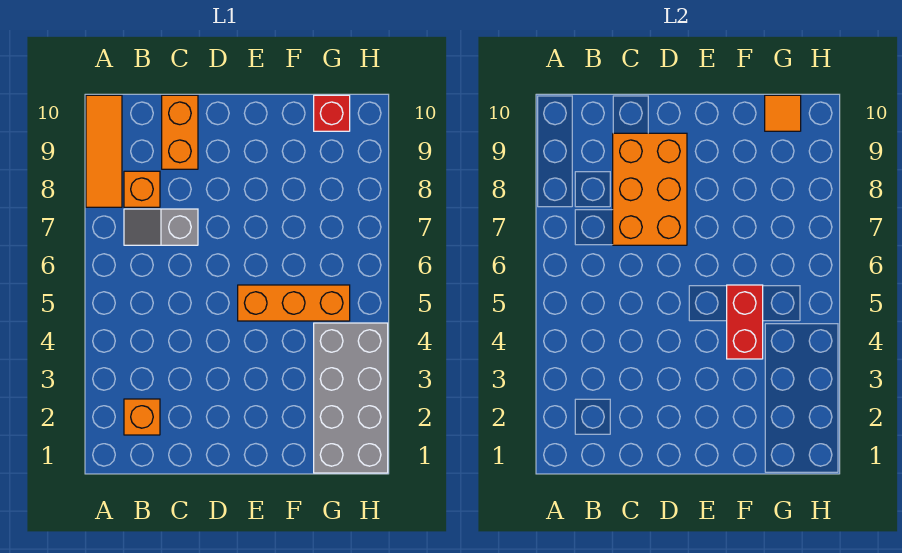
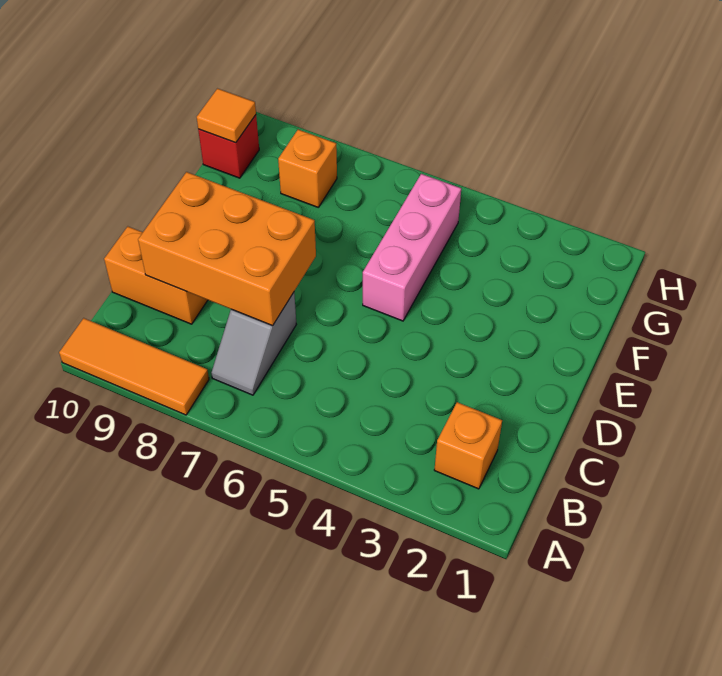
orange 1x1 brick [124,171,160,207] -> orange 1x1 brick moved to [278,130,337,207]
orange 1x3 brick [238,285,350,321] -> pink 1x3 brick [363,174,461,321]
red 1x2 brick [727,285,763,359] -> none
grey 2x4 brick [314,323,388,473] -> none

